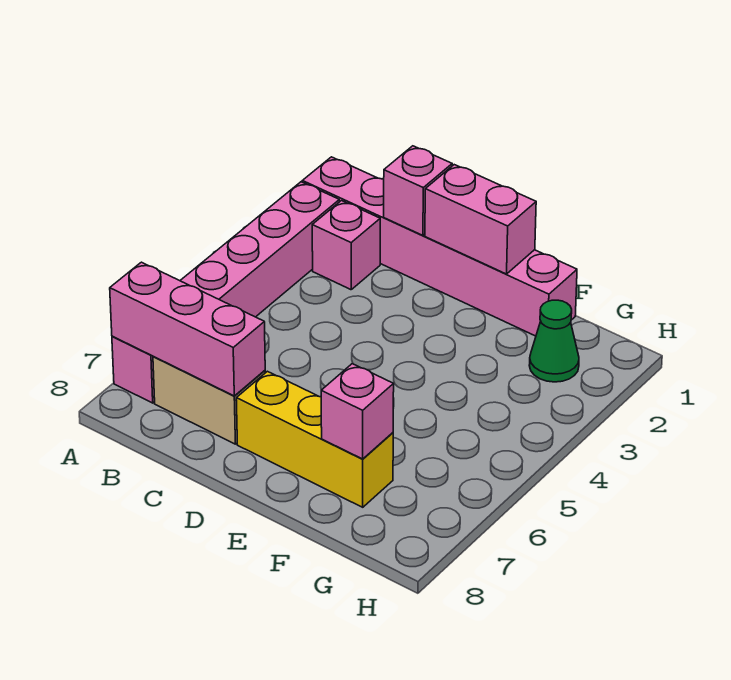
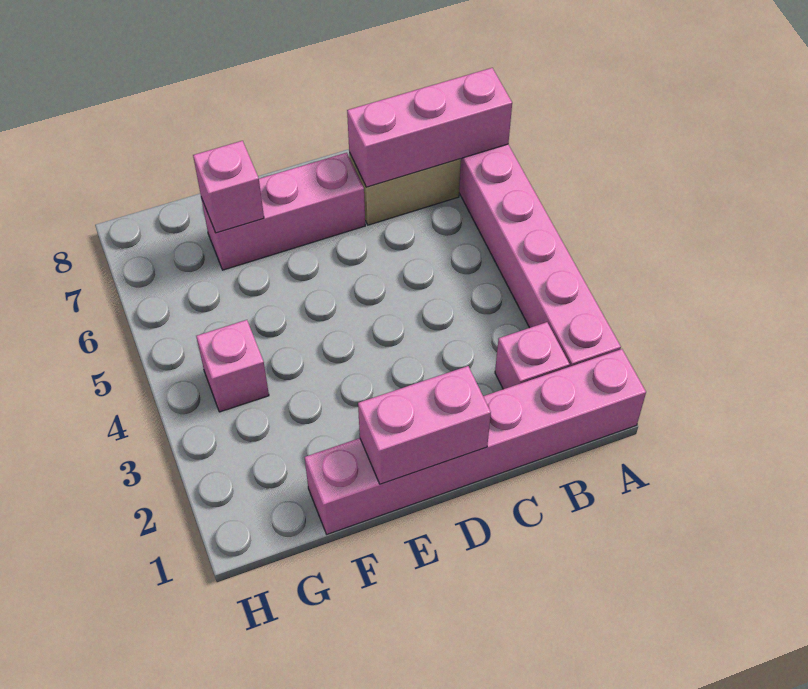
pink 1x1 brick [384,146,452,235] -> pink 1x1 brick moved to [196,320,269,412]
yellow 1x3 brick [236,371,393,507] -> pink 1x3 brick [201,153,365,270]
green 1x1 cone [529,300,579,382] -> none

